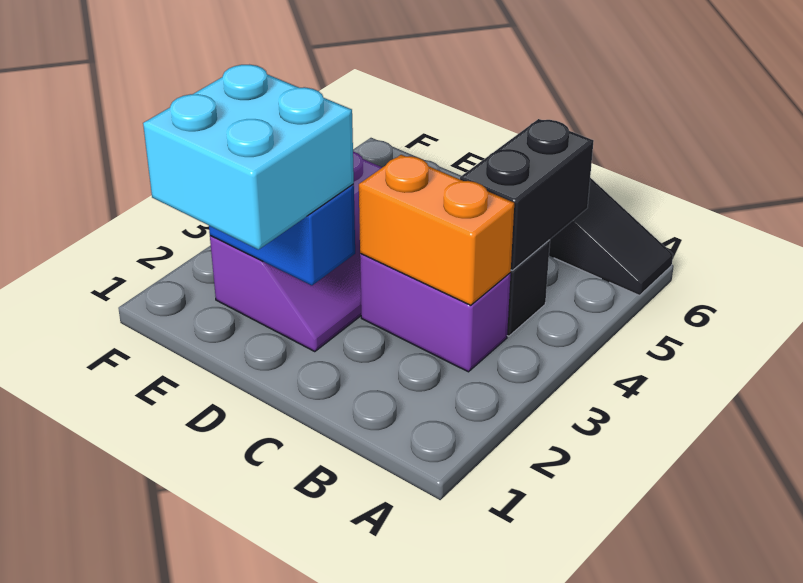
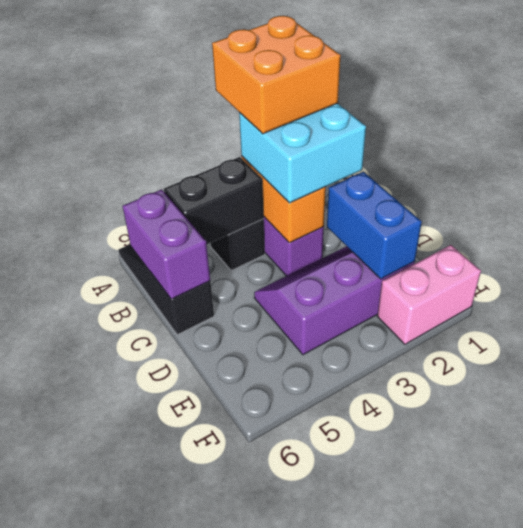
none -> orange 2x2 brick [212,16,341,134]
none -> purple 1x2 brick [123,189,210,299]
cyan 2x2 brick [143,65,354,250] -> cyan 2x2 brick moved to [239,103,366,203]
none -> pink 1x2 brick [377,245,481,344]

